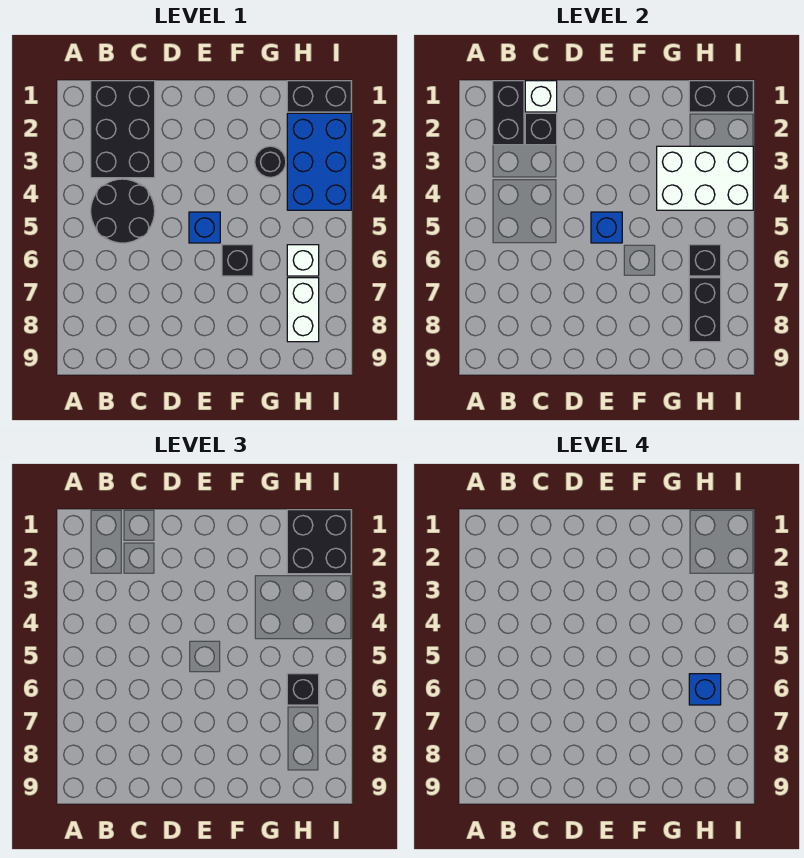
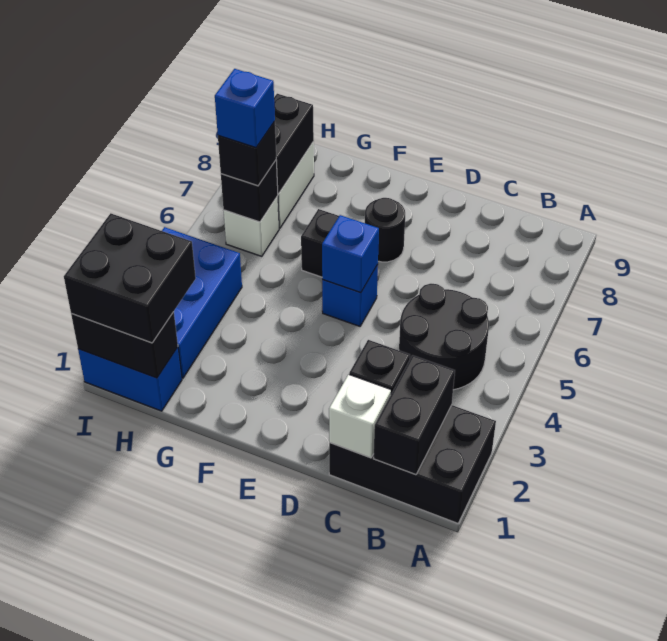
black 2x3 brick [91,81,155,178] -> black 2x3 brick turned to [329,405,496,523]
black 1x1 round brick [255,146,286,177] -> black 1x1 round brick moved to [365,198,405,262]
white 2x3 brick [657,146,753,210] -> none
black 1x2 brick [287,81,351,112] -> blue 1x2 brick [78,347,182,411]

